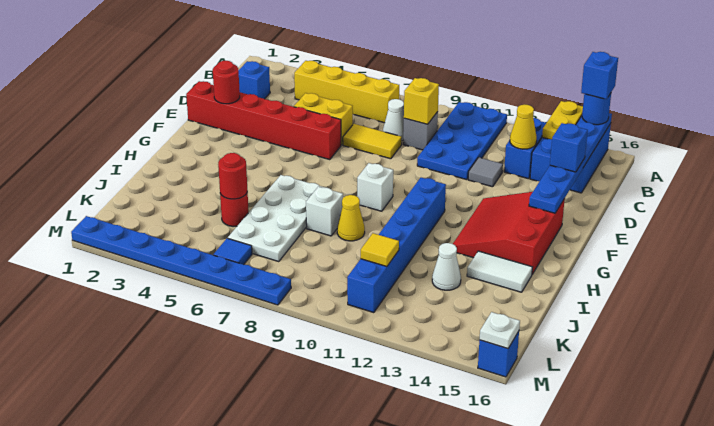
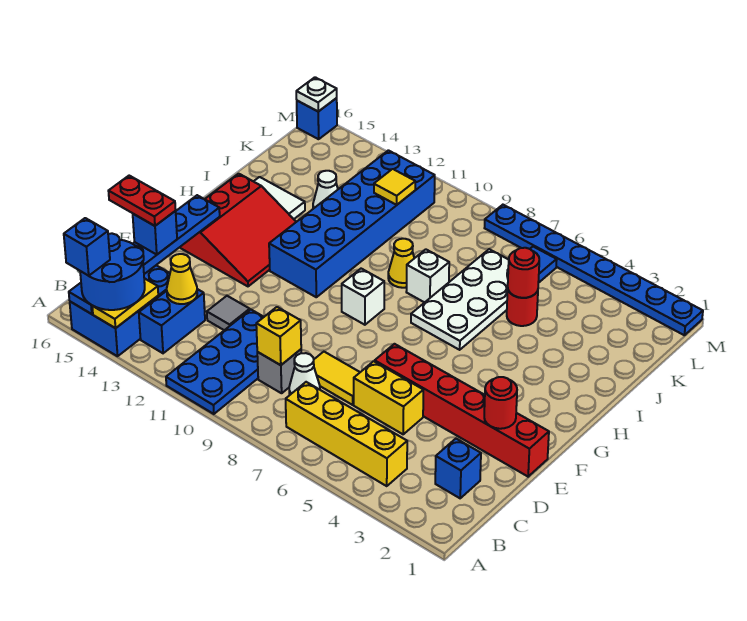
blue 1x1 round brick [582,93,611,125] -> blue 2x2 round brick [80,233,145,310]
none -> red 1x2 plate [109,176,176,226]
blue 1x6 brick [347,177,446,313] -> blue 2x6 brick [269,150,435,297]

